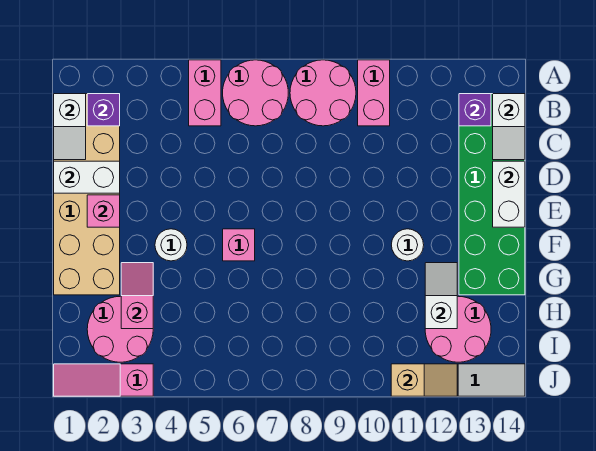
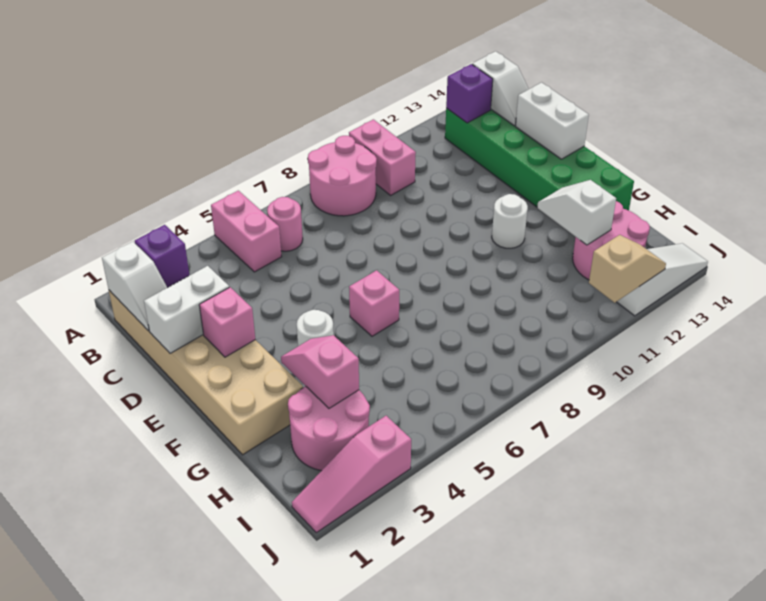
pink 2x2 round brick [223,60,288,126] -> pink 1x1 round brick [267,197,303,251]

